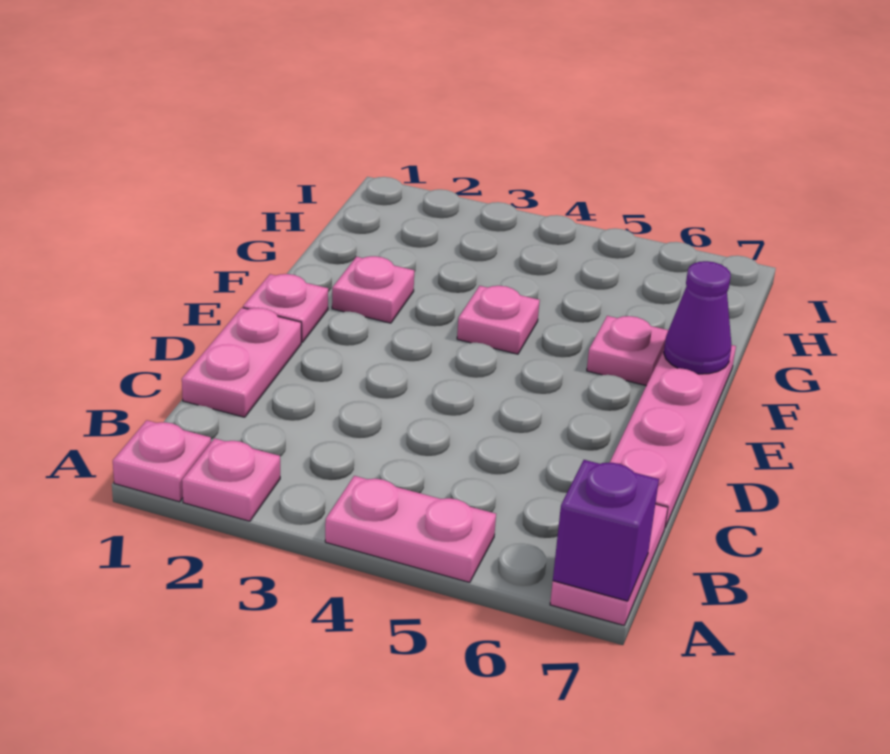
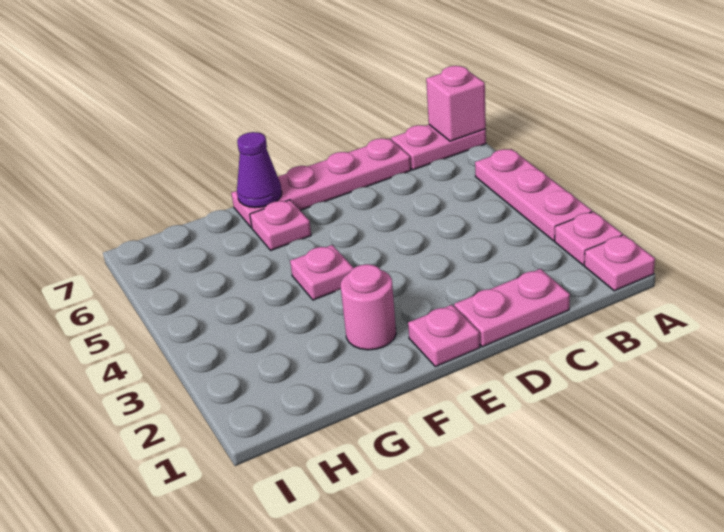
pink 1x2 plate [325,476,496,583] -> pink 1x3 plate [475,149,592,241]
purple 1x1 brick [553,460,659,601] -> pink 1x1 brick [426,66,486,141]
pink 1x1 plate [332,256,414,323] -> pink 1x1 round brick [341,264,396,350]

